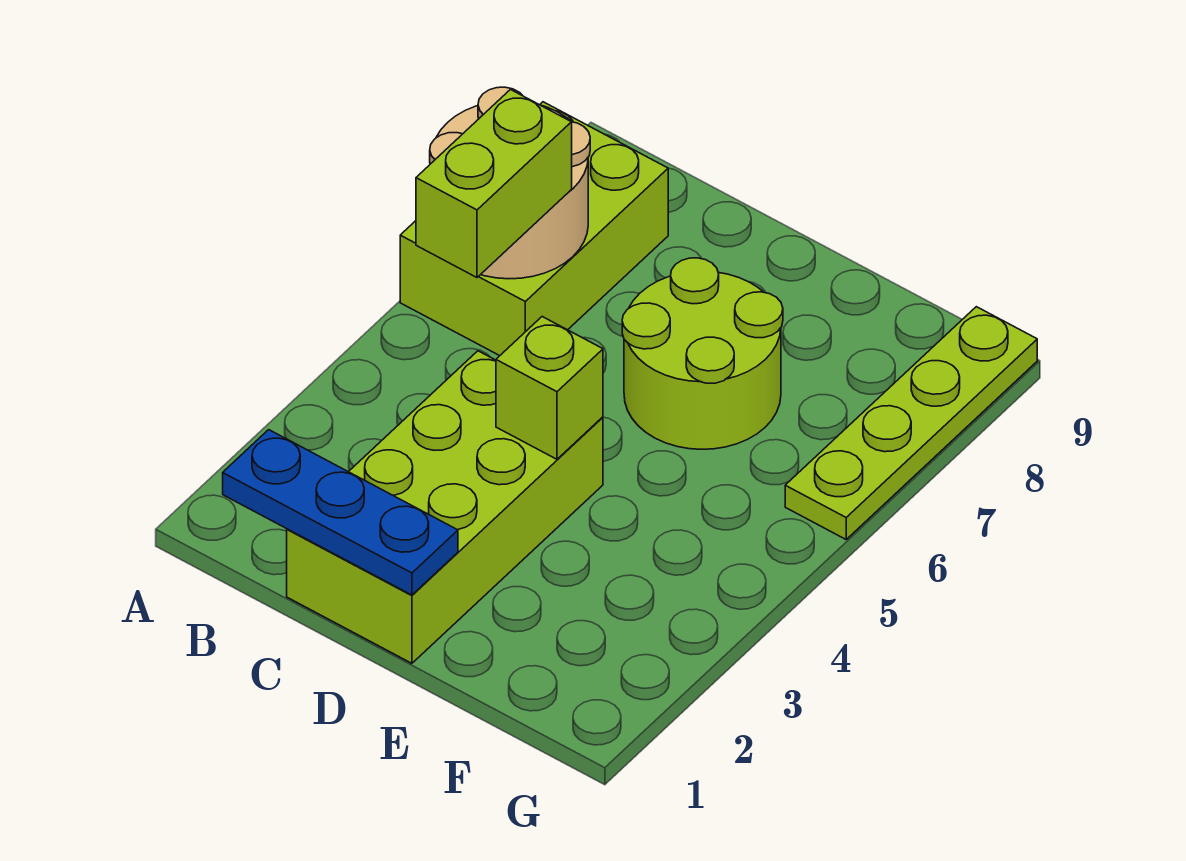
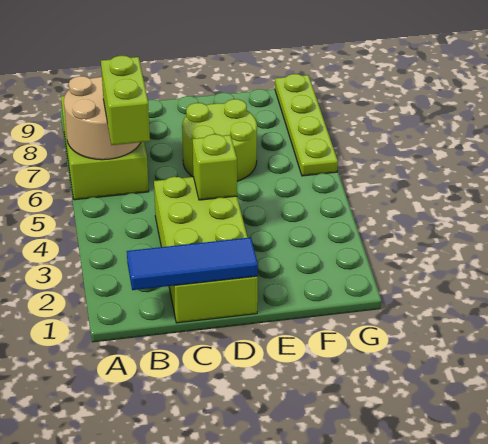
blue 1x3 plate [223,430,458,595] -> blue 1x3 tile [127,237,258,290]

